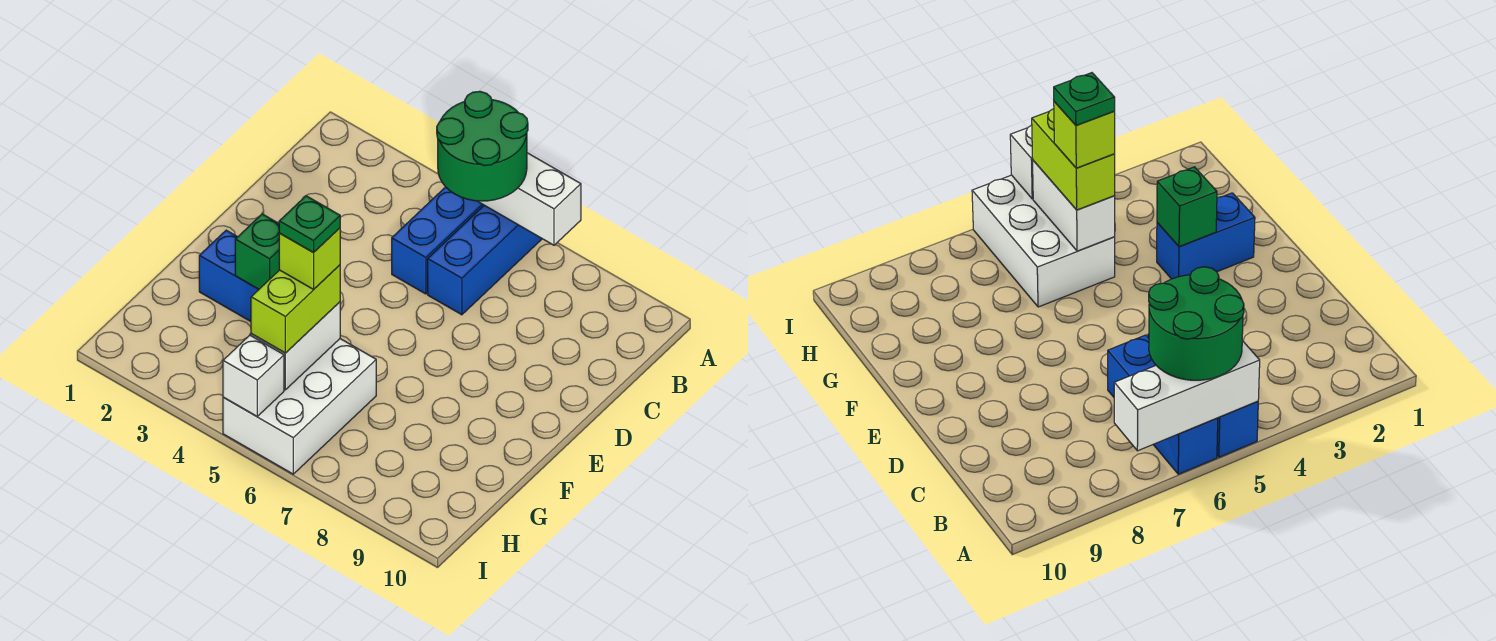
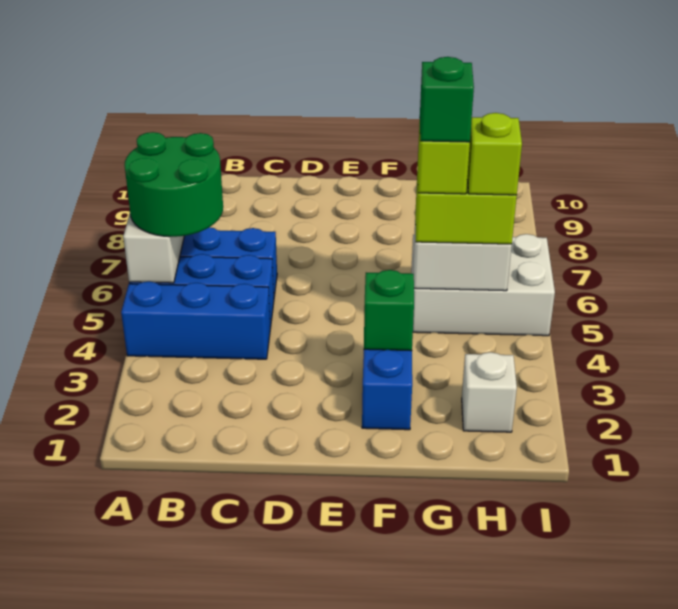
none -> blue 1x3 brick [121,281,270,359]
green 1x1 plate [279,196,340,253] -> green 1x1 brick [420,57,474,142]
none -> lime 1x1 brick [467,113,522,195]
white 1x1 brick [223,335,284,416] -> white 1x1 brick moved to [462,352,517,432]

